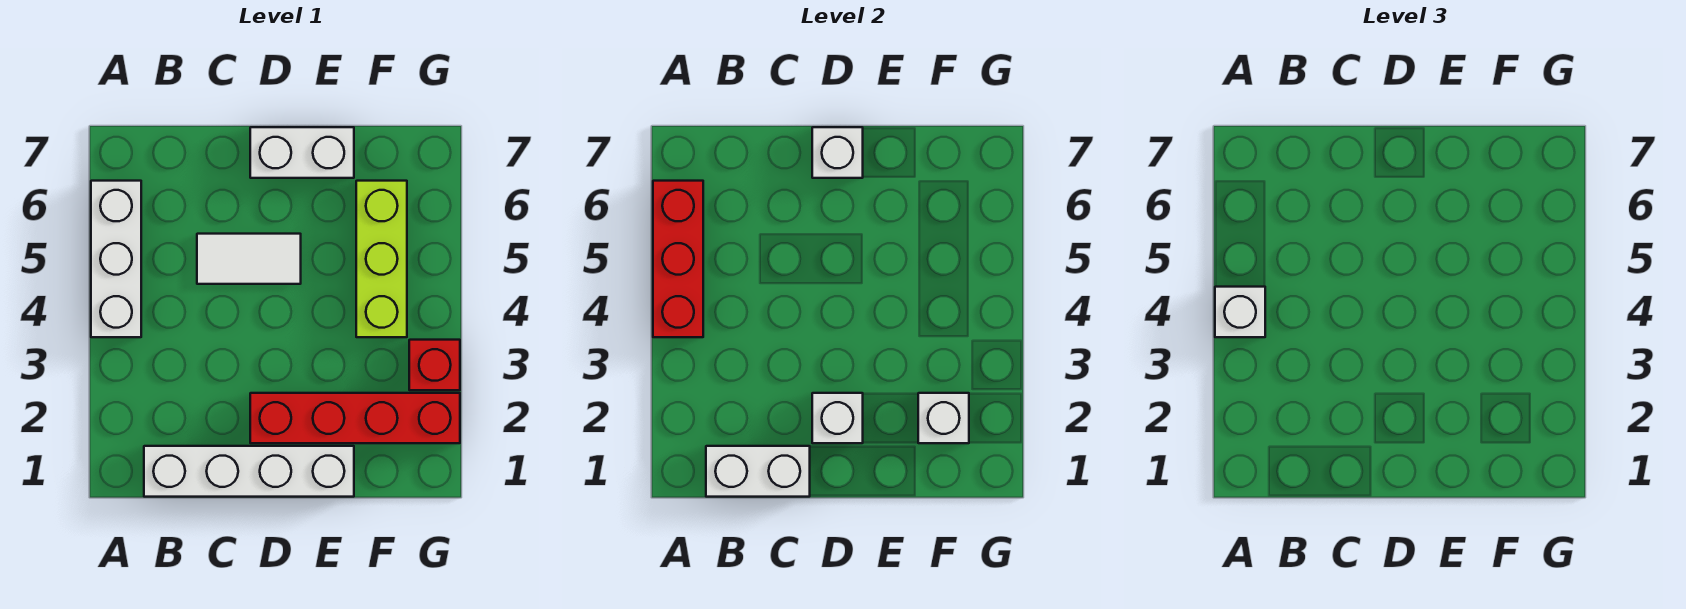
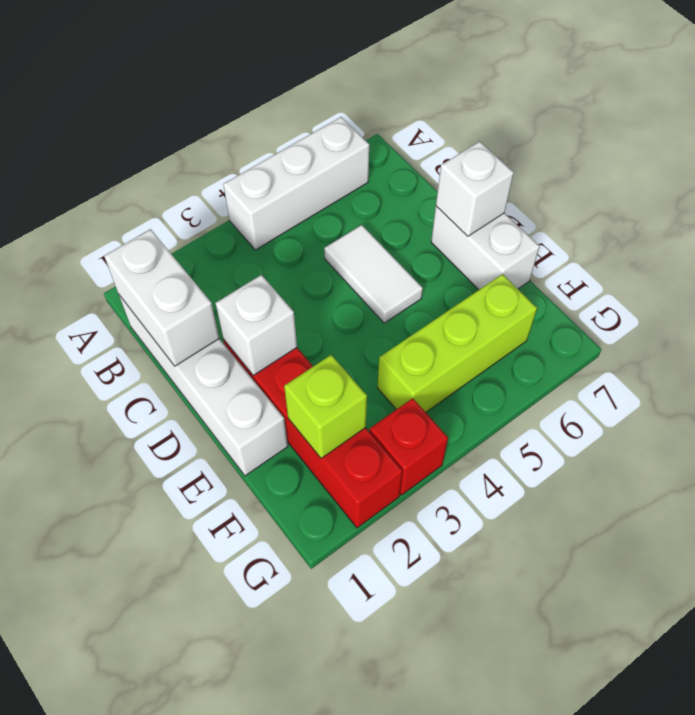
red 1x3 brick [653,181,703,337] -> none
white 1x1 brick [1215,287,1265,337] -> none
white 1x1 brick [918,393,969,443] -> lime 1x1 brick [284,355,367,458]

